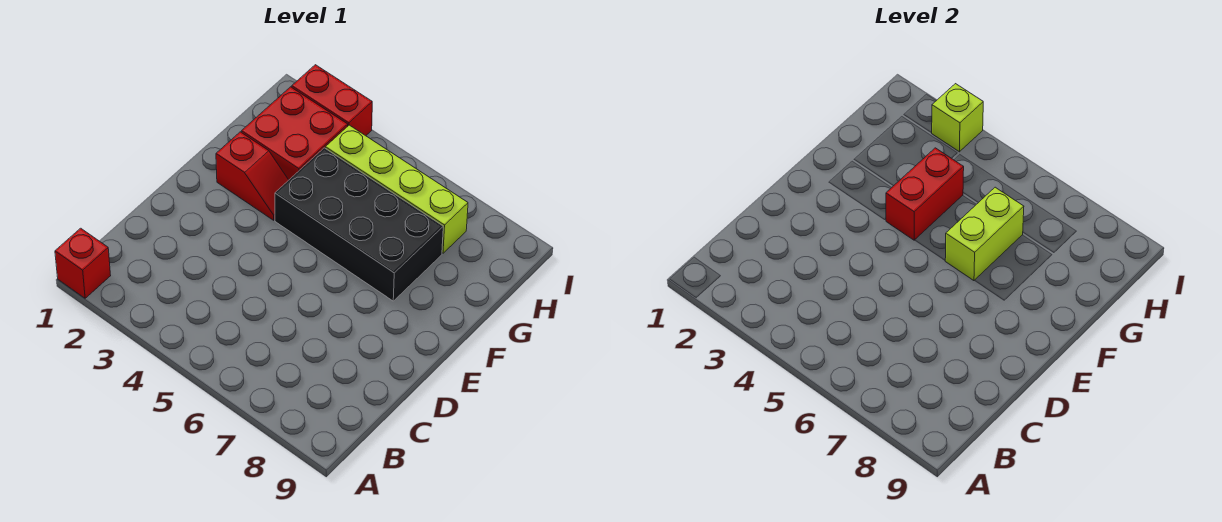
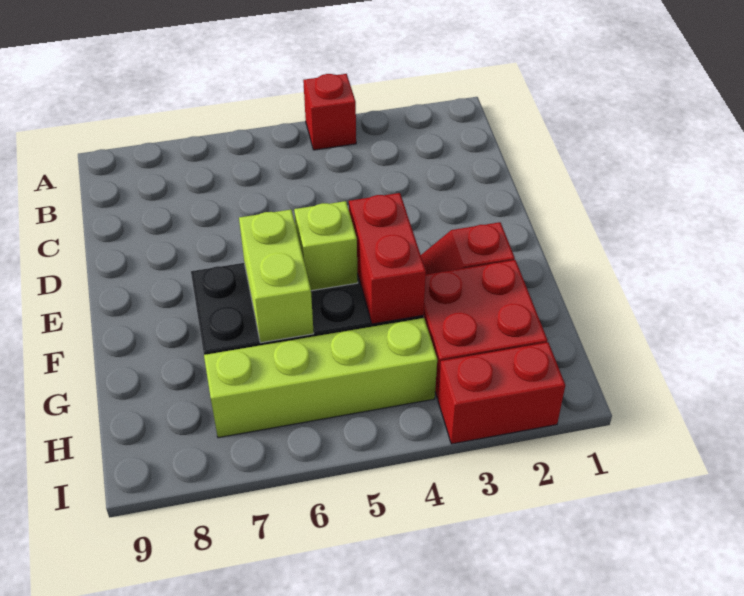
red 1x1 brick [55,228,111,298] -> red 1x1 brick moved to [303,74,356,150]
lime 1x1 brick [932,84,983,152] -> lime 1x1 brick moved to [294,201,358,291]

